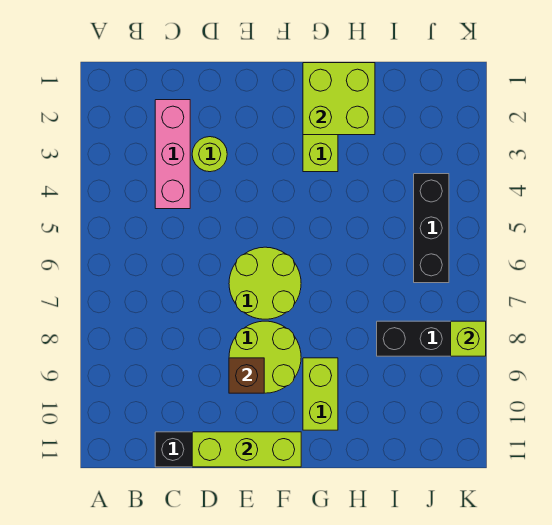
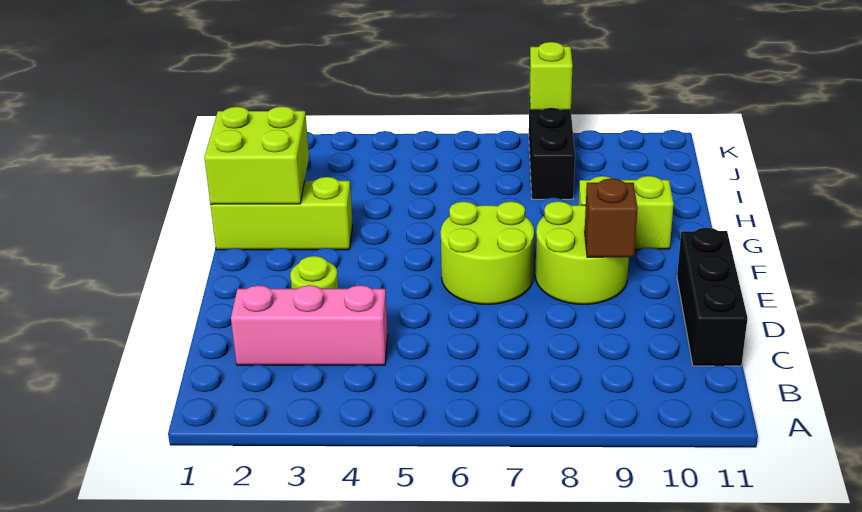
lime 1x3 brick [192,432,301,467] -> none
black 1x3 brick [414,174,449,283] -> none

